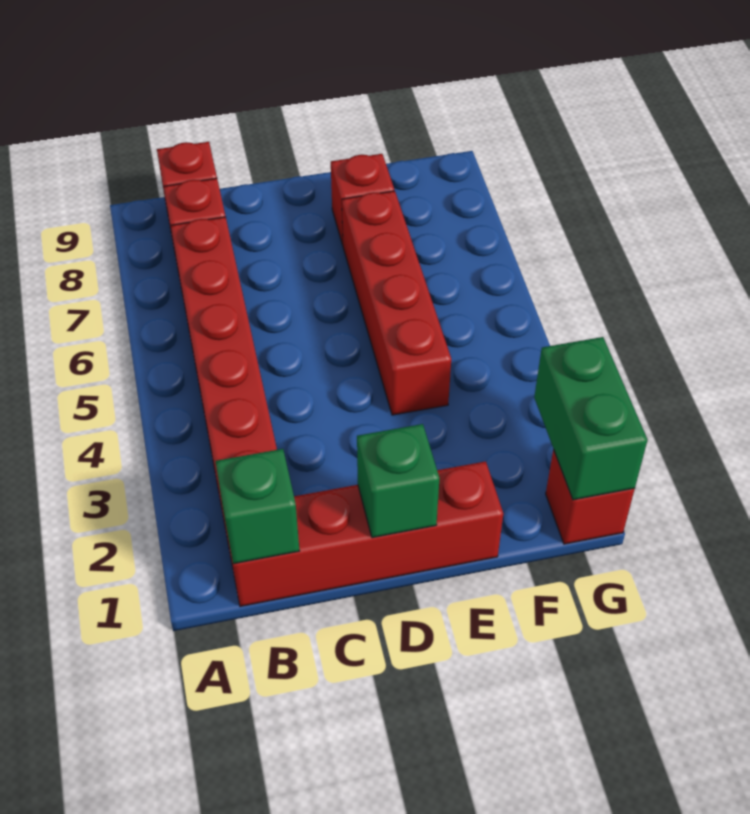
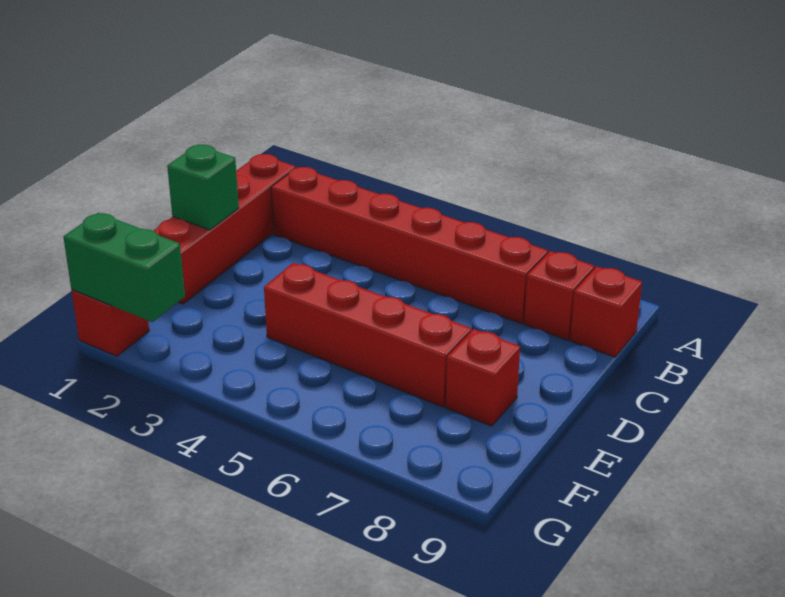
green 1x1 brick [215,449,300,564] -> none

